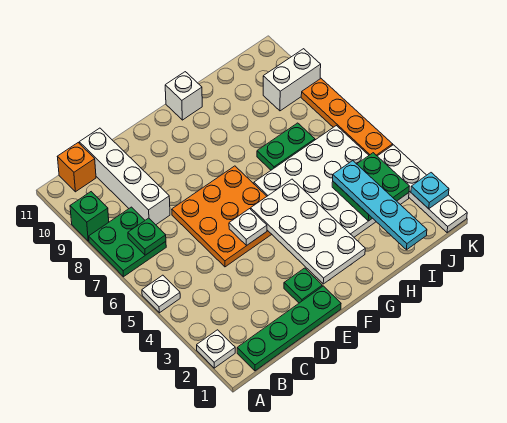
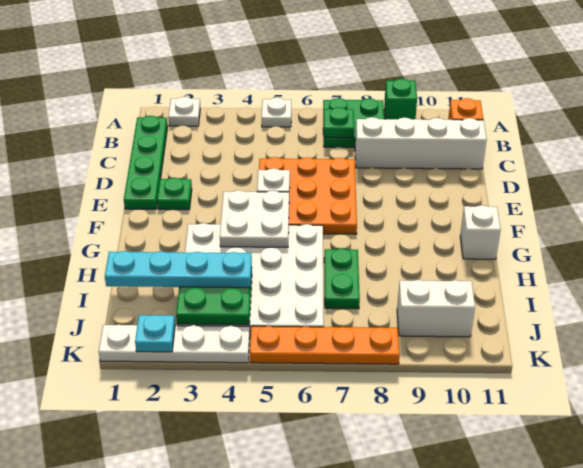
white 2x4 plate [251,179,365,284] -> white 2x2 plate [220,190,289,247]
white 1x2 brick [263,49,321,111] -> white 1x2 brick turned to [397,280,475,337]

